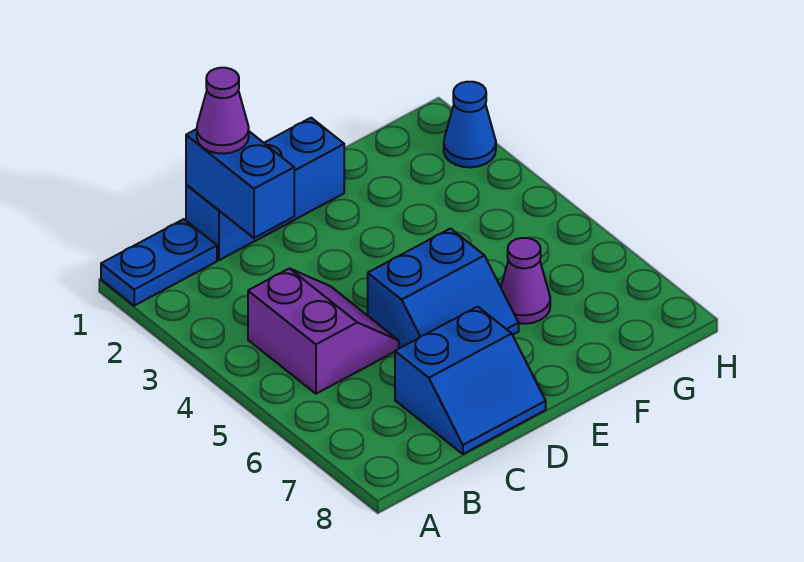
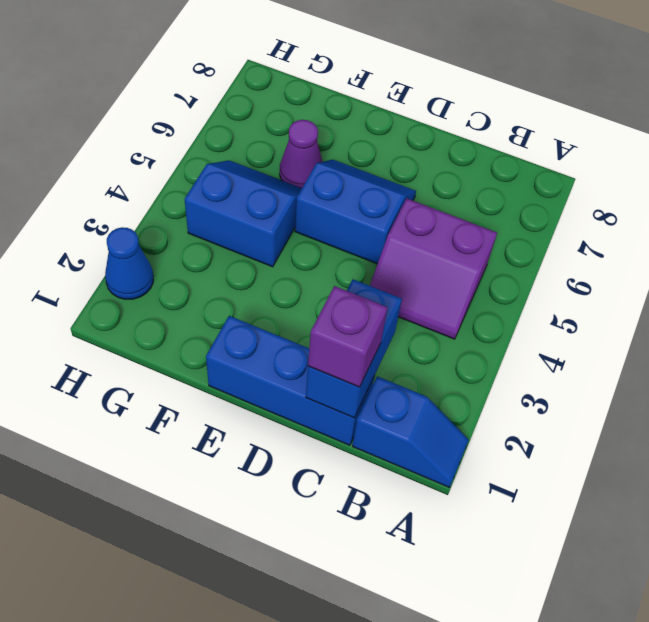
blue 1x2 plate [101,219,217,306] -> blue 1x2 slope [352,376,469,487]
purple 2x2 slope [248,268,399,394] -> purple 2x2 slope turned to [370,198,497,339]
purple 1x1 cone [197,68,249,154] -> purple 1x1 brick [308,286,387,387]
blue 2x2 slope [395,307,546,454] -> blue 2x2 slope moved to [185,160,302,267]

